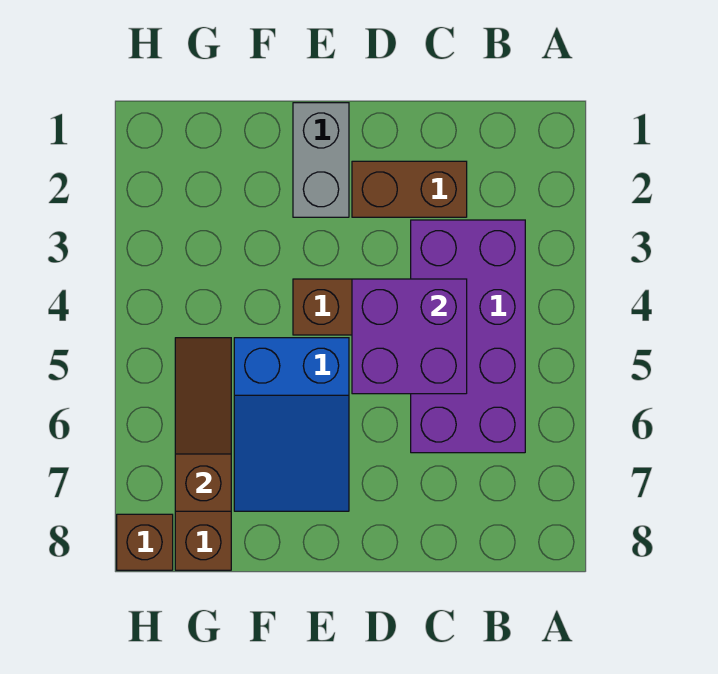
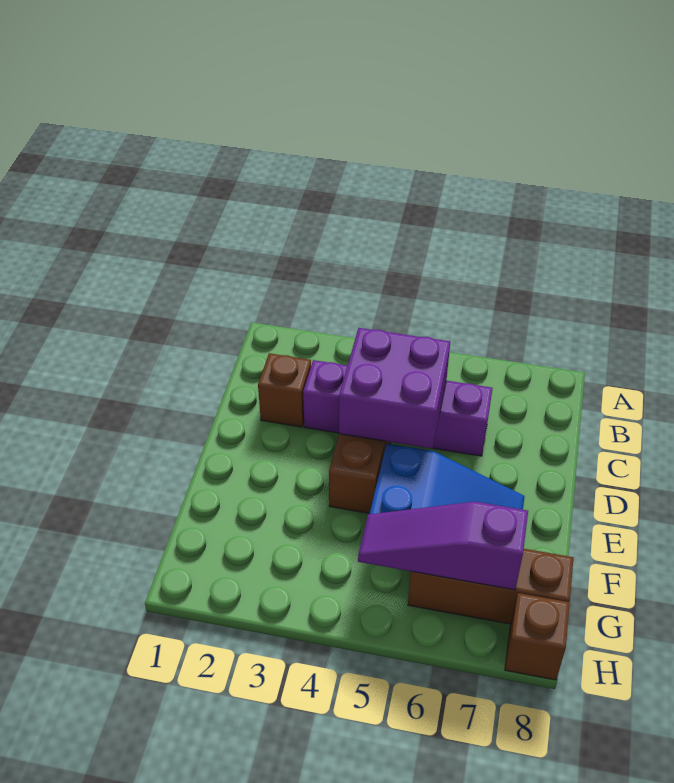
purple 2x4 brick [411,220,525,453] -> purple 1x4 brick [303,360,493,456]
brown 1x2 brick [352,161,467,217] -> brown 1x1 brick [258,353,311,427]
grey 1x2 brick [293,103,349,217] -> none
brown 1x3 slope [175,338,231,511] -> purple 1x3 slope [358,502,528,590]

